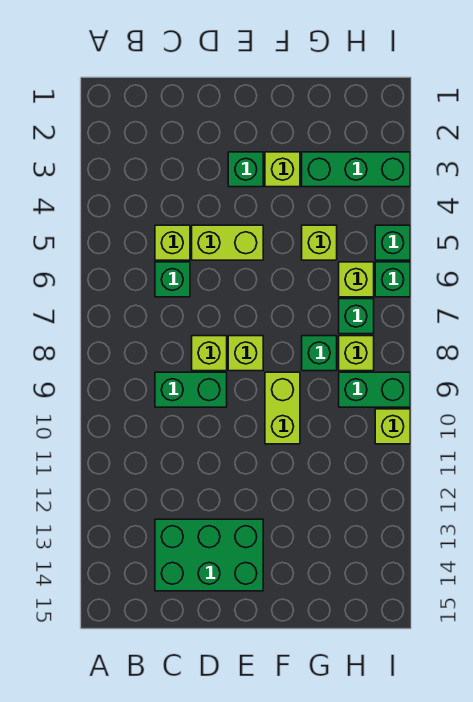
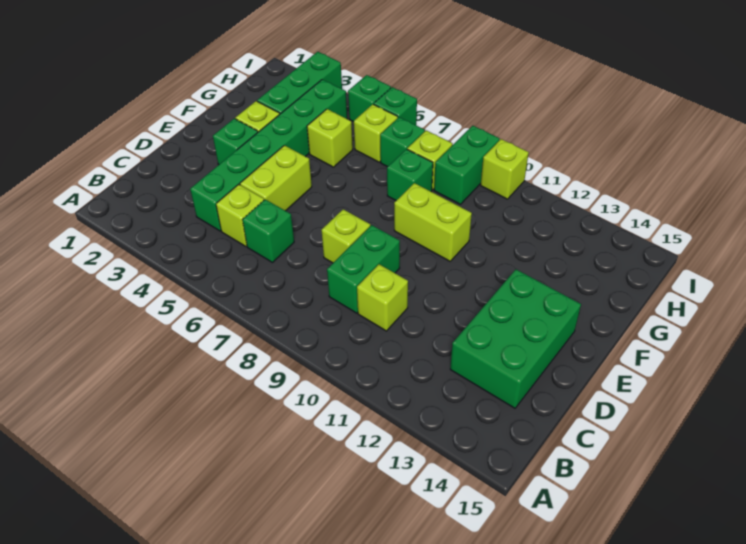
none -> green 1x6 brick [190,79,347,231]
lime 1x1 brick [228,336,263,371] -> lime 1x1 brick moved to [357,264,408,331]

